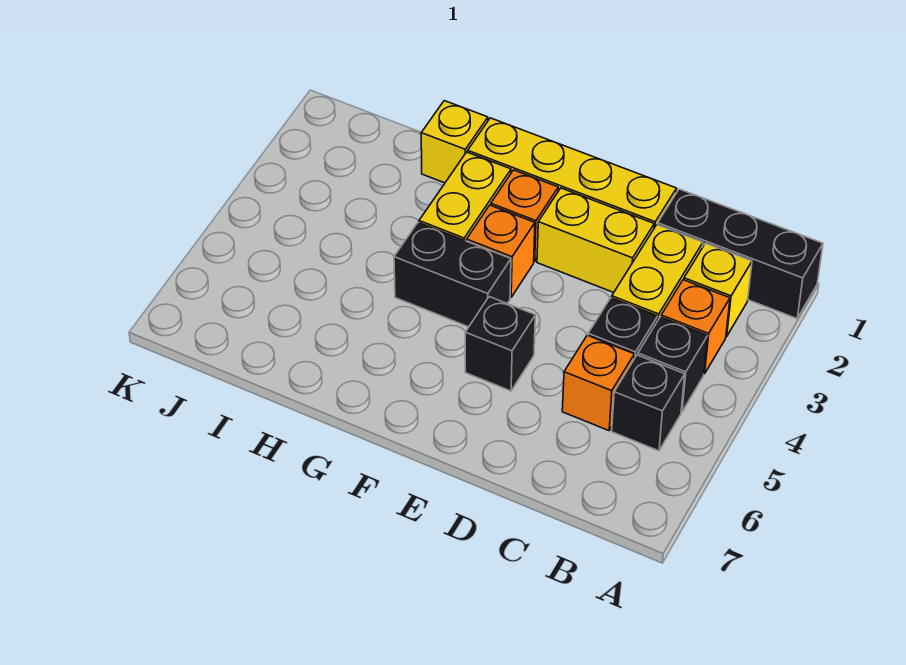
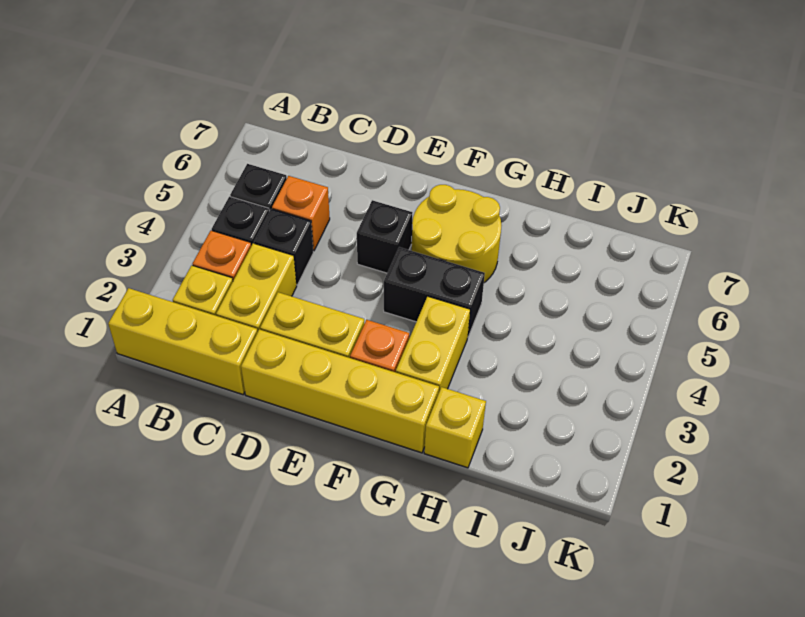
black 1x3 brick [658,189,823,319] -> yellow 1x3 brick [108,288,258,394]
orange 1x1 brick [467,205,535,297] -> none
none -> yellow 2x2 round brick [412,185,502,283]

